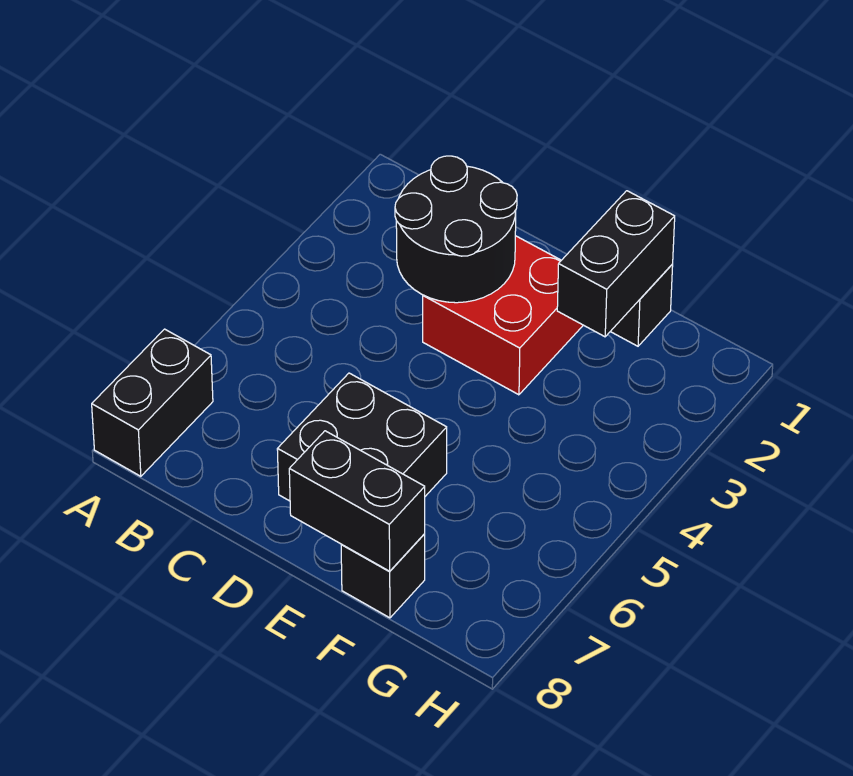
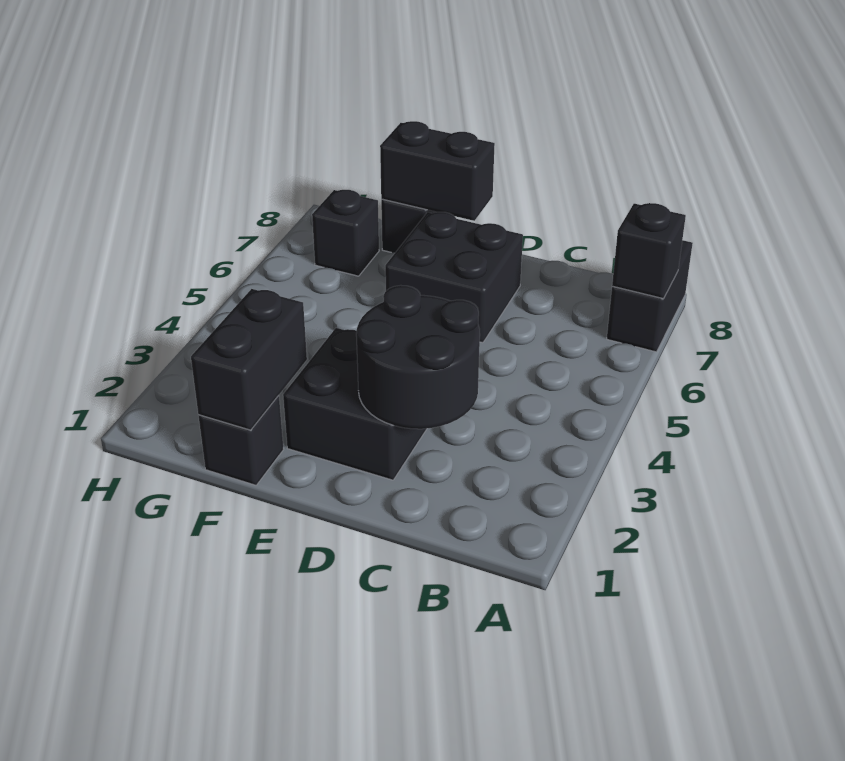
none -> black 1x1 brick [612,203,686,299]
red 2x2 brick [423,236,583,395] -> black 2x2 brick [283,328,427,480]
none -> black 1x1 brick [312,190,379,276]

